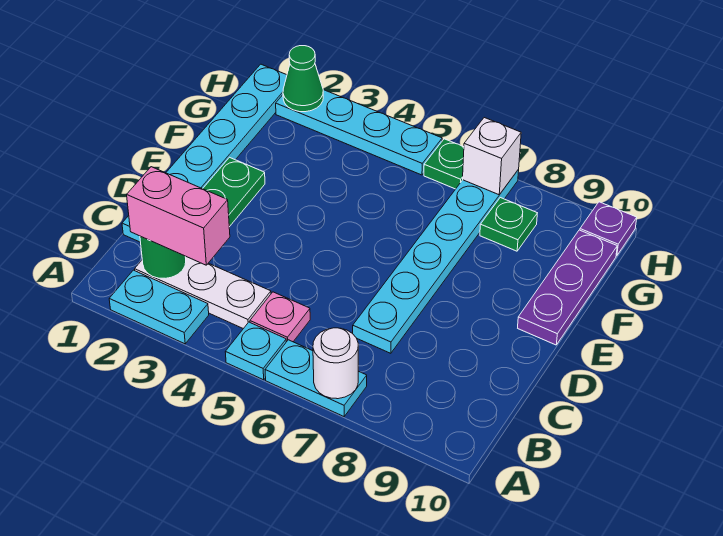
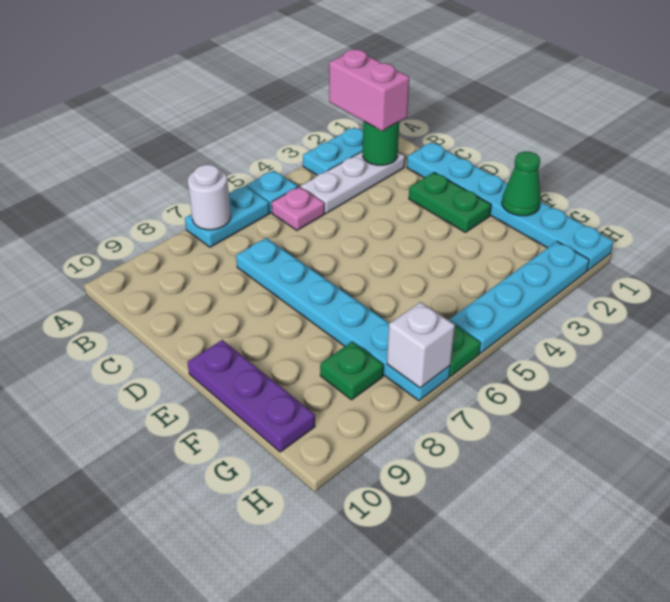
pink 1x2 brick [127,167,230,265] -> pink 1x2 brick turned to [329,50,409,131]
green 1x1 cone [283,46,323,112] -> green 1x1 cone moved to [502,152,541,216]
purple 1x1 plate [580,202,637,256] -> none

